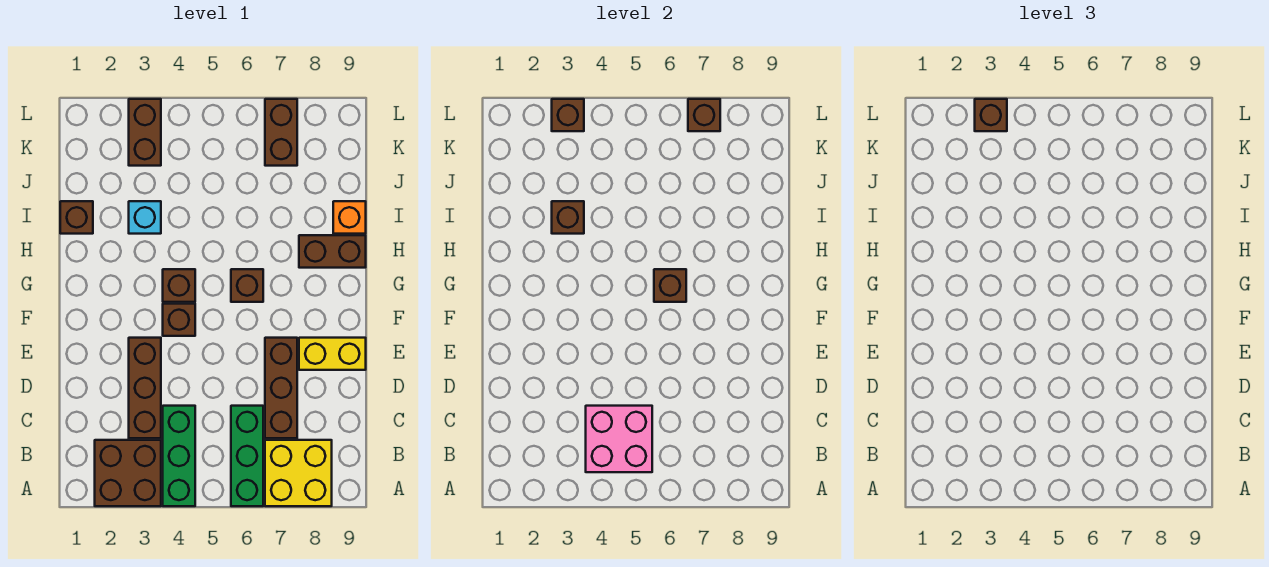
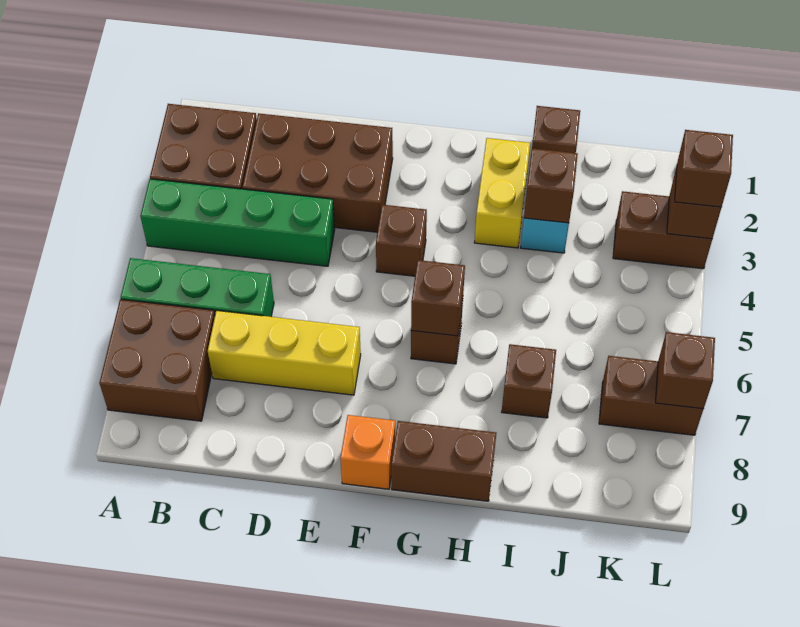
green 1x3 brick [163,406,195,506] -> green 1x4 brick [140,179,335,266]
yellow 2x2 brick [265,440,332,506] -> brown 2x2 brick [100,299,215,421]
pink 2x2 brick [586,406,652,472] -> none
brown 1x3 brick [129,338,161,438] -> brown 2x3 brick [242,113,393,232]
brown 1x3 brick [265,338,297,438] -> yellow 1x3 brick [208,311,361,395]
yellow 1x2 brick [299,338,366,370] -> yellow 1x2 brick moved to [474,138,530,248]
brown 1x1 brick [163,269,195,302] -> brown 1x1 brick moved to [502,344,556,418]
brown 1x2 brick [299,235,366,268] -> brown 1x2 brick turned to [391,421,496,501]
orange 1x1 brick [333,201,366,234] -> orange 1x1 brick moved to [340,415,395,489]

